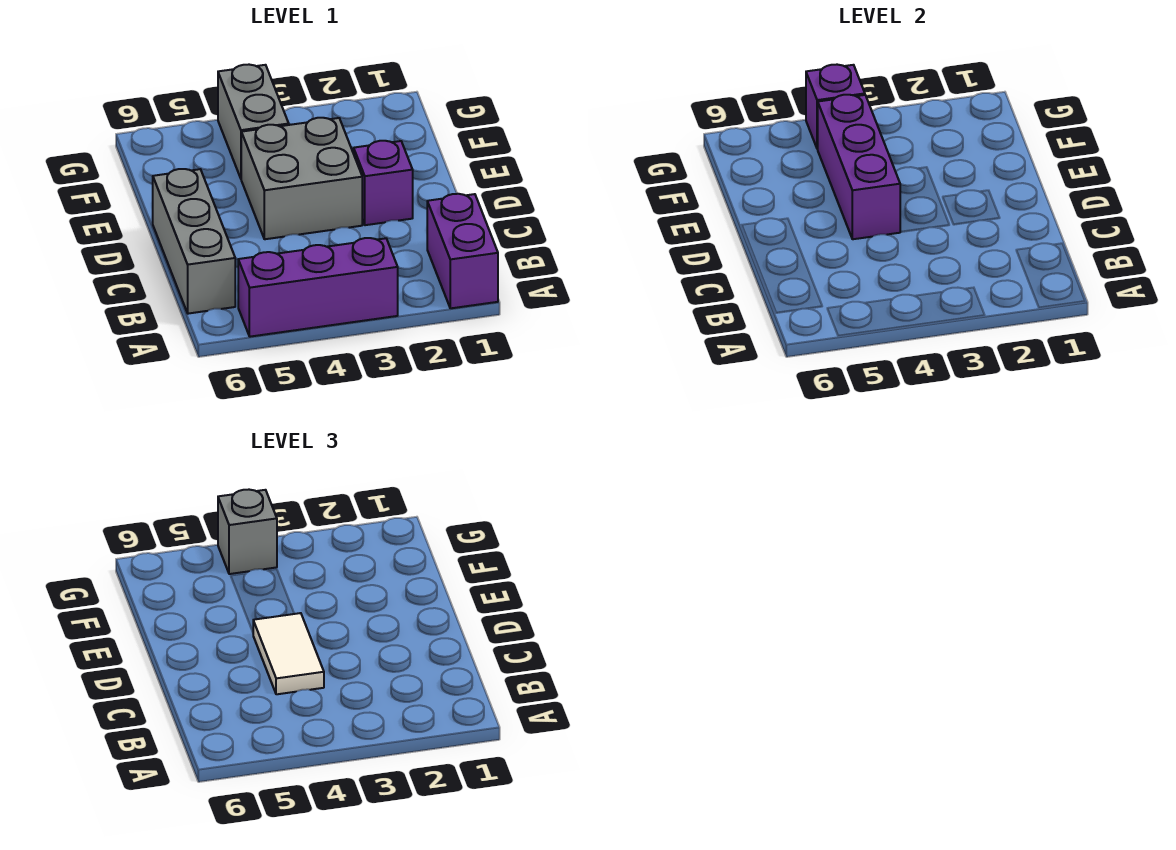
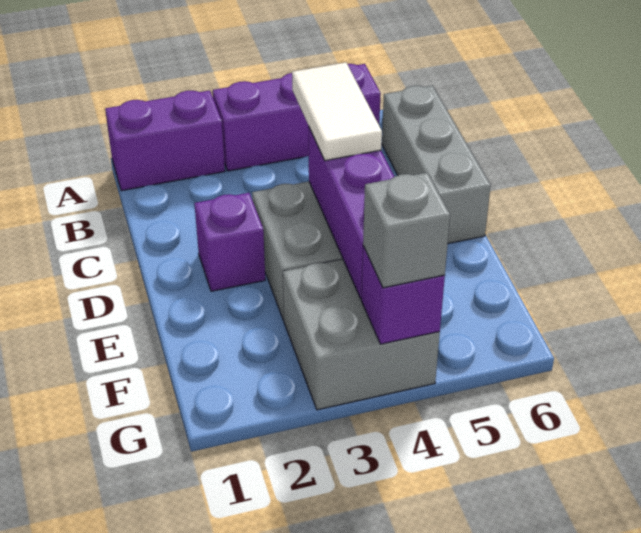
purple 1x2 brick [427,194,498,308] -> purple 1x2 brick turned to [105,90,225,191]
grey 1x2 brick [218,65,289,178] -> grey 2x2 brick [283,259,440,410]

